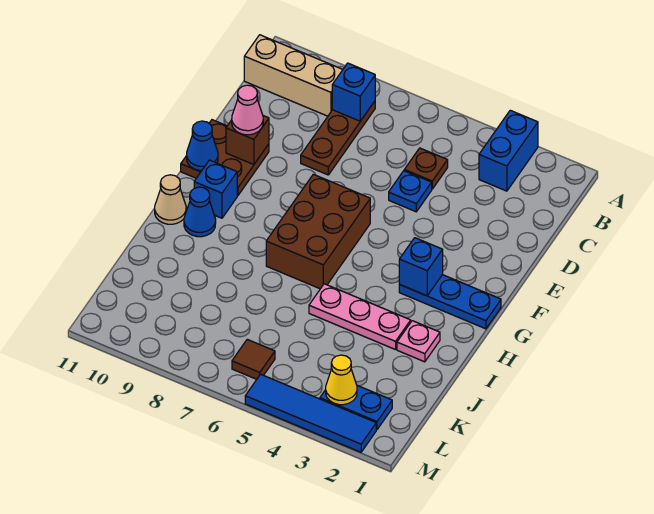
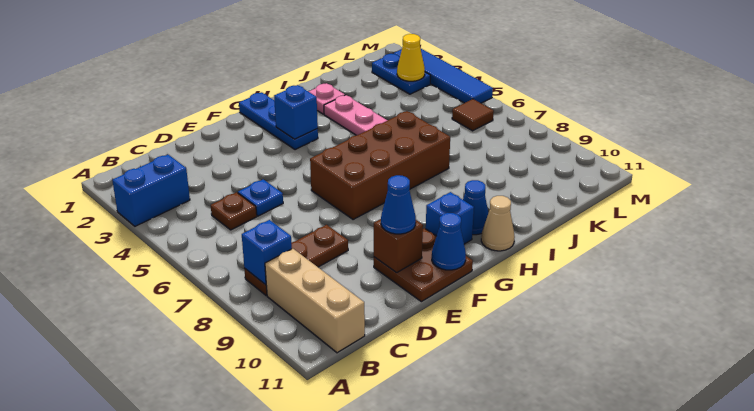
pink 1x1 cone [232,85,263,135] -> blue 1x1 cone [381,175,416,234]
brown 2x3 brick [266,174,370,289] -> brown 2x4 brick [310,111,450,220]

